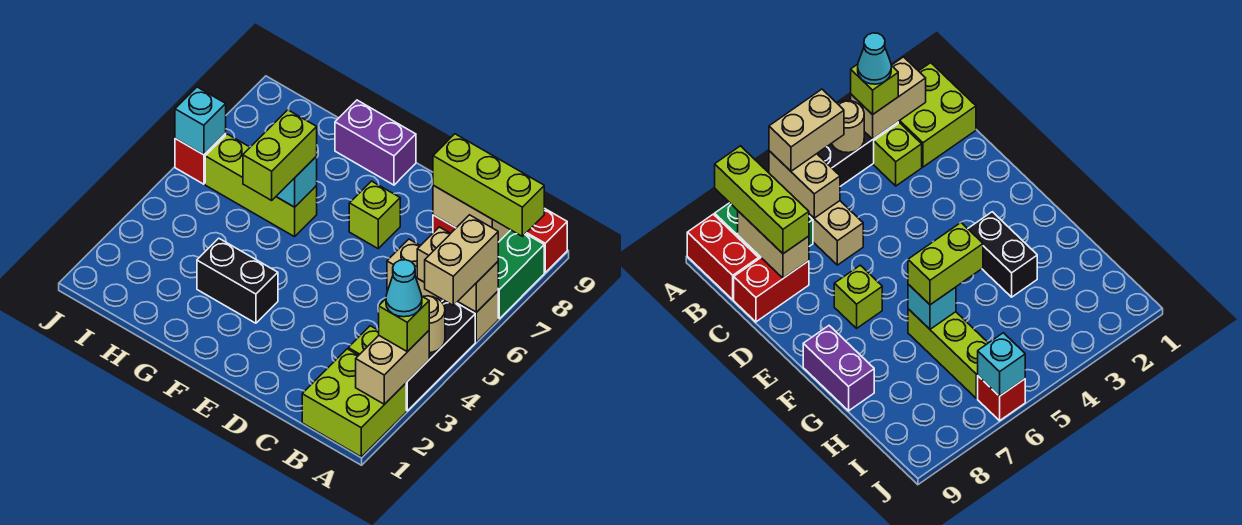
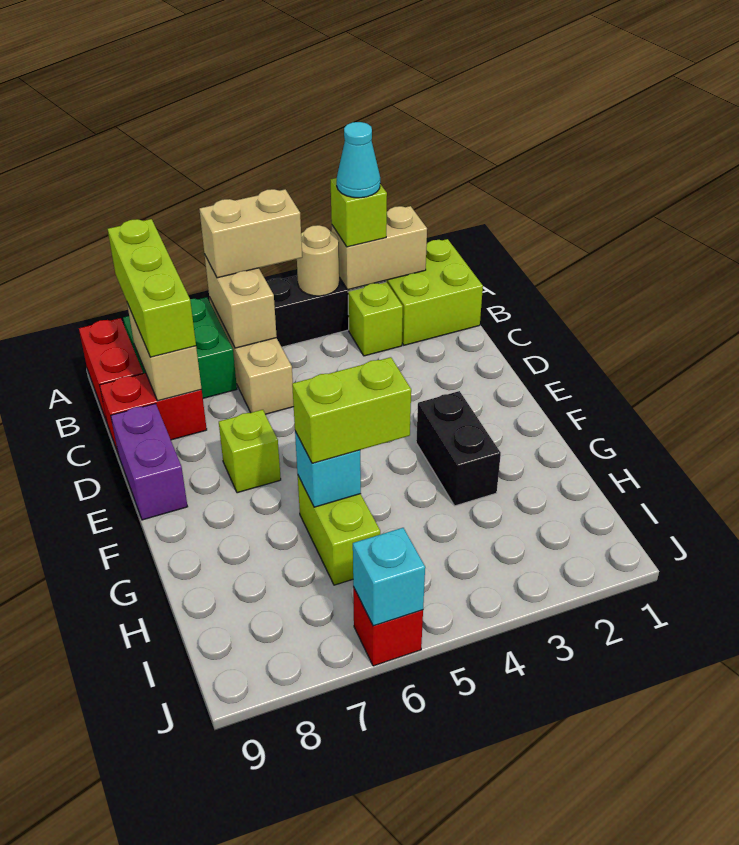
purple 1x2 brick [335,100,416,185] -> purple 1x2 brick moved to [111,404,188,520]
lime 1x3 brick [205,134,317,237] -> lime 1x2 brick [298,476,380,585]

